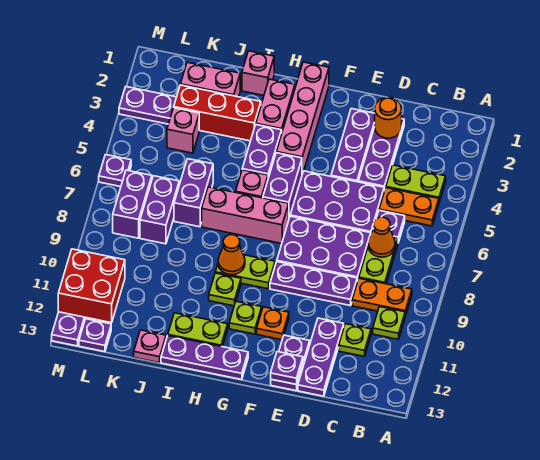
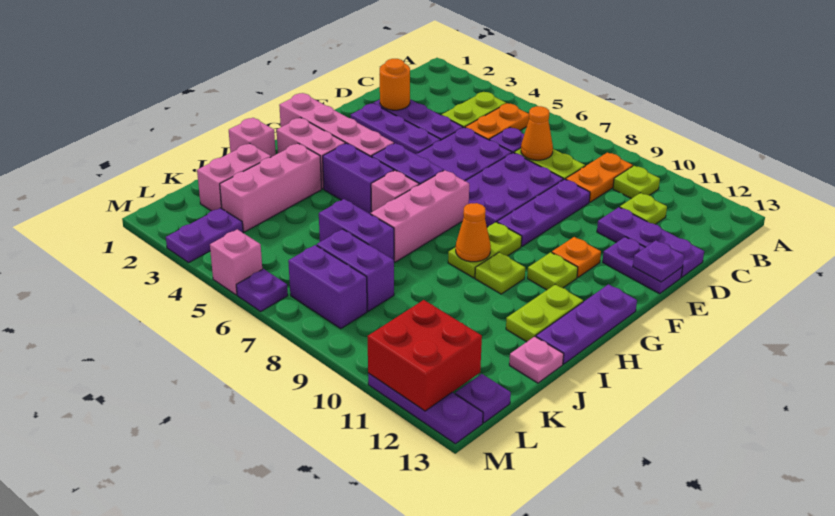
red 1x3 brick [174,85,261,141] -> pink 1x3 brick [220,143,322,232]
pink 1x1 brick [167,108,199,153] -> pink 1x1 brick moved to [210,229,262,295]

